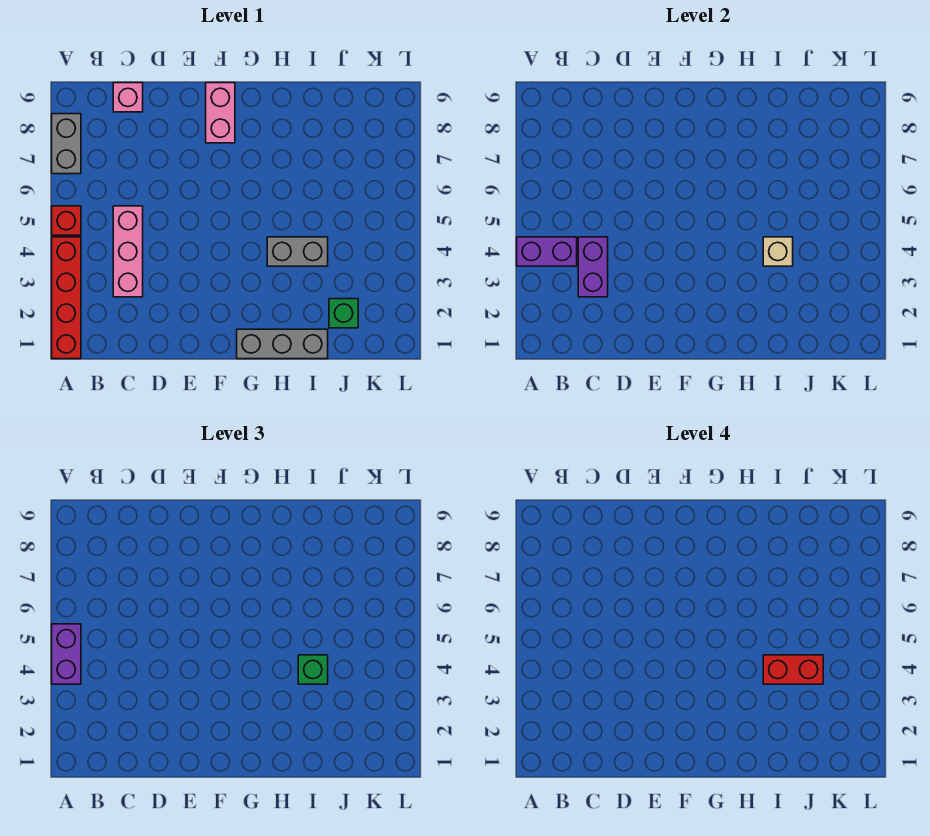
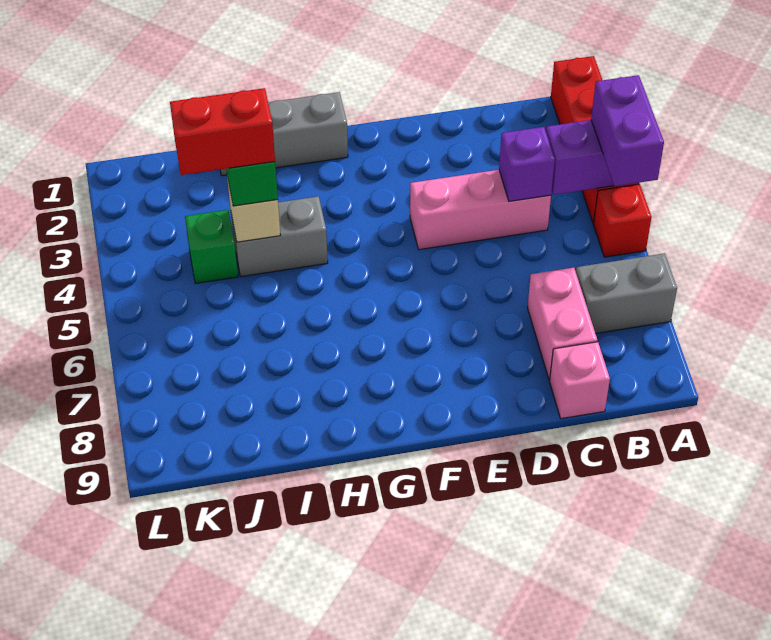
grey 1x2 brick [52,114,81,174] -> grey 1x2 brick turned to [576,253,677,333]
pink 1x3 brick [113,206,143,297] -> pink 1x3 brick turned to [410,170,551,250]
purple 1x2 brick [578,237,608,297] -> purple 1x1 brick [499,127,555,201]
pink 1x2 brick [206,83,235,143] -> pink 1x2 brick moved to [528,267,597,380]
green 1x1 brick [329,299,358,328] -> green 1x1 brick moved to [185,210,238,284]

